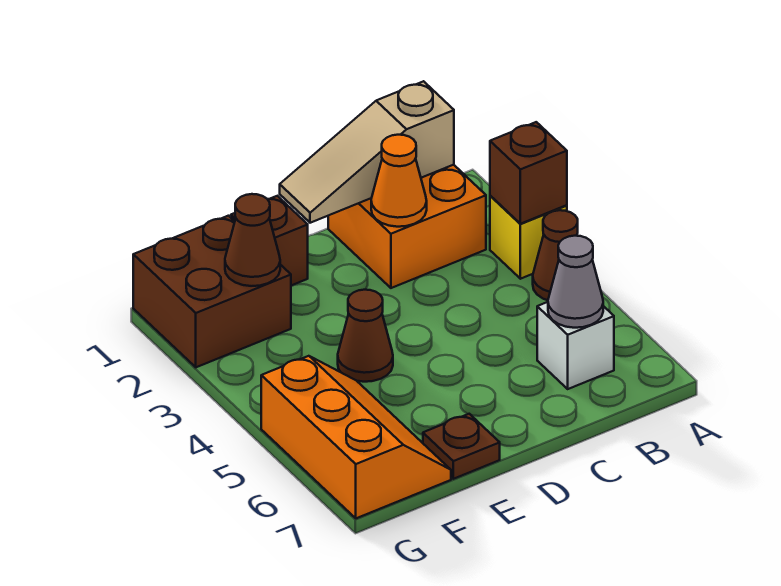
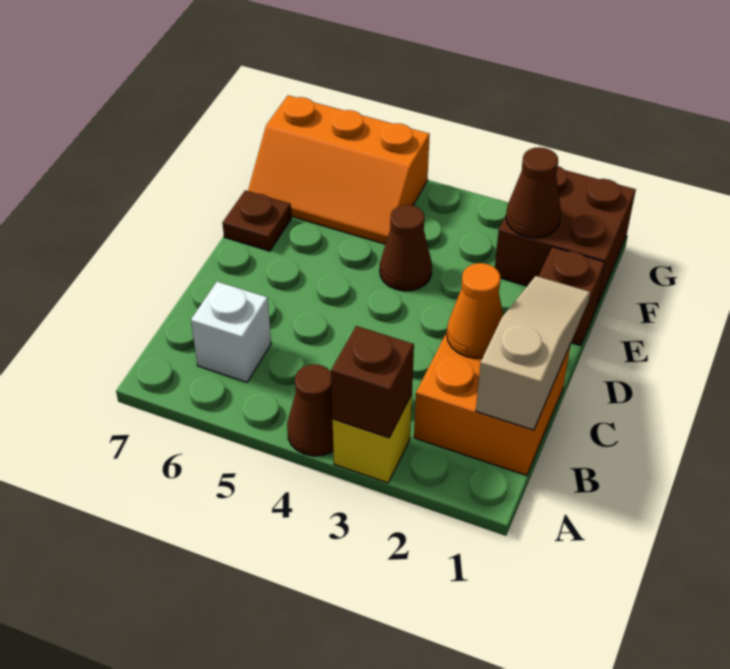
grey 1x1 cone [548,236,603,328] -> none

